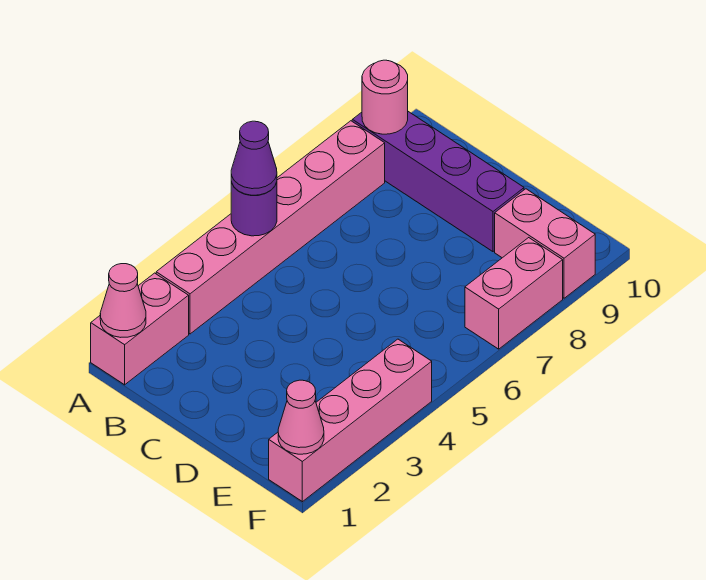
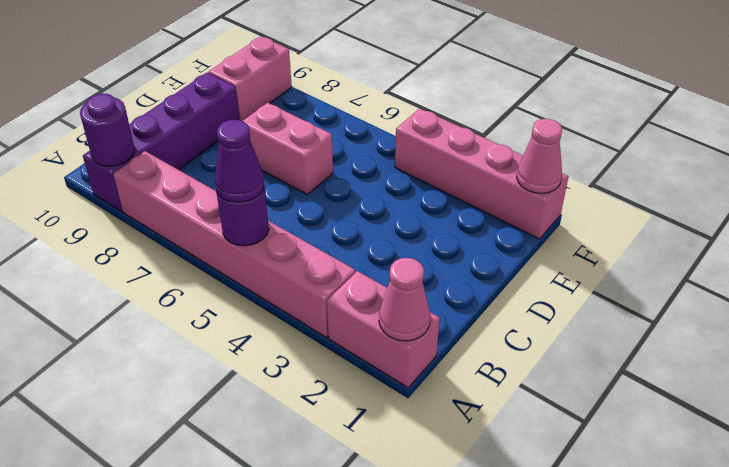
pink 1x1 round brick [362,60,408,134] -> purple 1x1 round brick [80,93,135,166]
pink 1x2 brick [465,238,563,349] -> pink 1x2 brick moved to [243,103,333,195]

